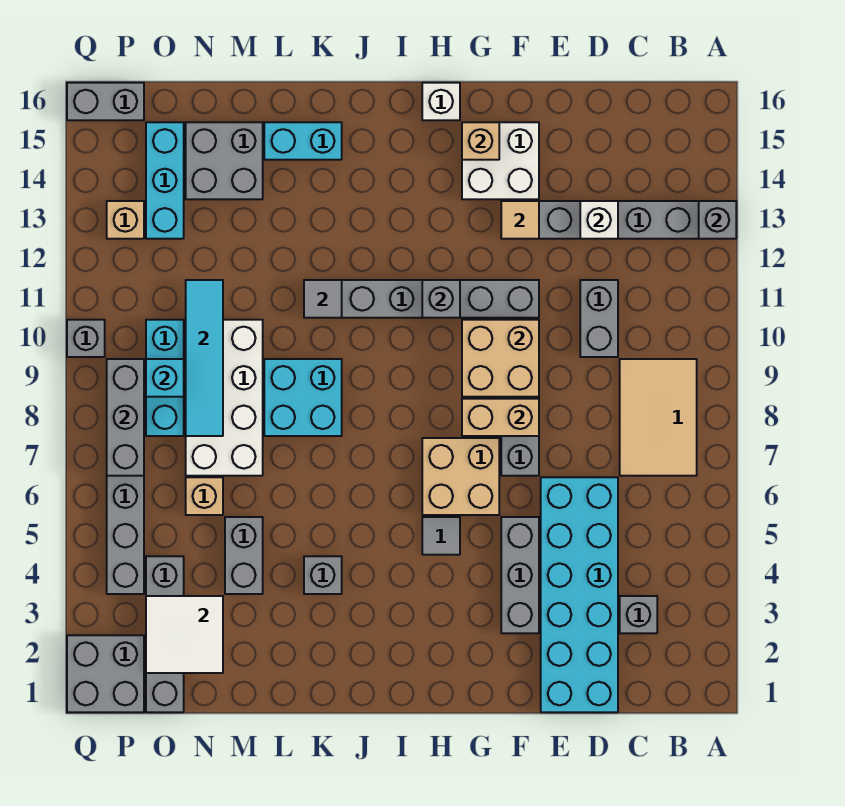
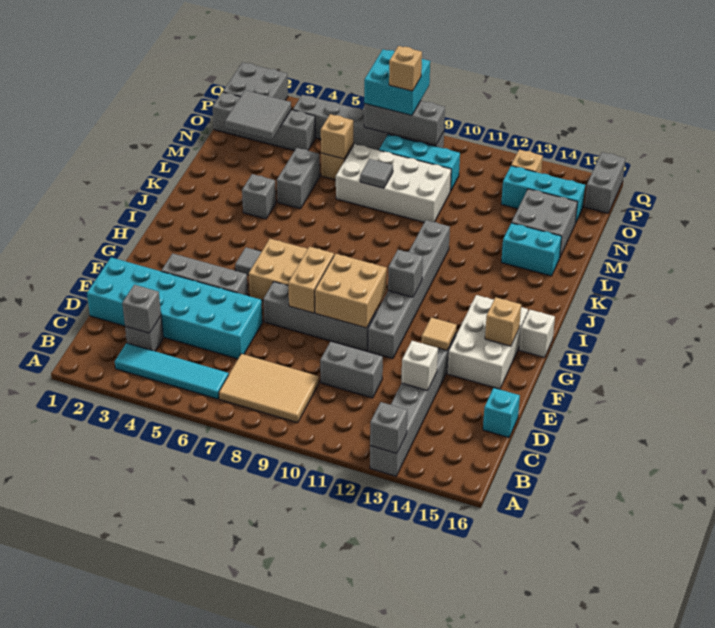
white 2x2 brick [462,122,539,199] -> white 2x3 brick [447,295,528,389]
cyan 2x2 brick [264,359,342,436] -> cyan 2x2 brick moved to [364,49,430,115]
grey 1x1 tile [304,280,342,318] -> grey 1x1 tile moved to [360,159,393,188]
cyan 1x2 brick [264,122,342,160] -> cyan 1x2 brick turned to [501,223,562,276]
grey 1x2 brick [225,517,263,594] -> grey 1x2 brick turned to [277,148,320,209]
white 2x2 tile [146,596,223,673] -> grey 2x2 tile [225,90,291,140]
none -> tan 1x1 brick [321,114,353,159]
cyan 1x4 tile [186,280,223,436] -> cyan 1x4 tile moved to [115,343,229,399]
cyan 1x1 brick [146,359,184,397] -> cyan 1x1 brick moved to [483,388,520,438]
none -> tan 1x1 brick [389,46,422,91]
grey 1x1 brick [67,320,105,357] -> grey 1x1 brick moved to [122,285,161,333]

